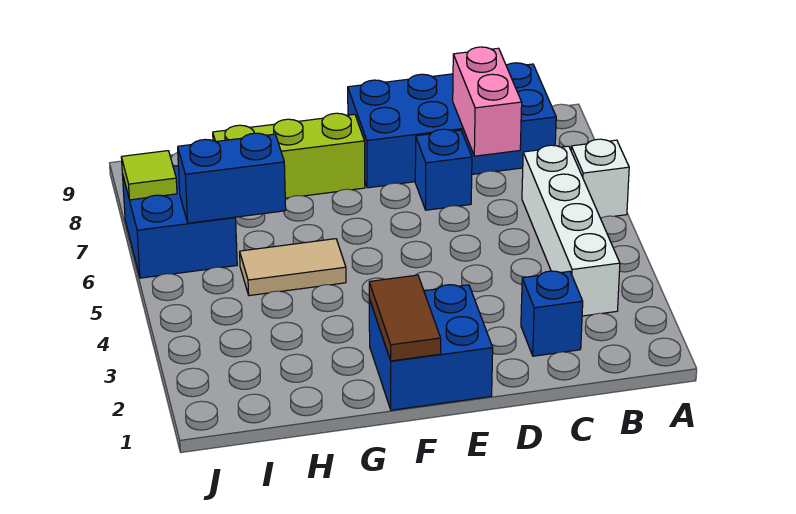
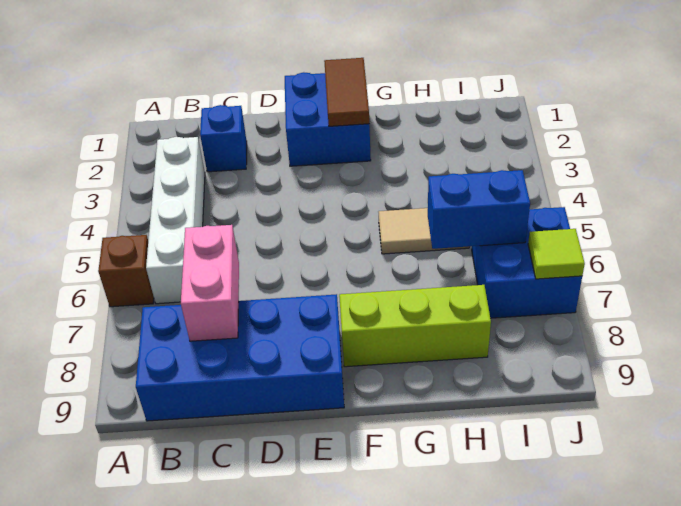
white 1x1 brick [571,139,629,218] -> brown 1x1 brick [98,235,154,307]
blue 1x1 brick [415,129,472,210] -> none

